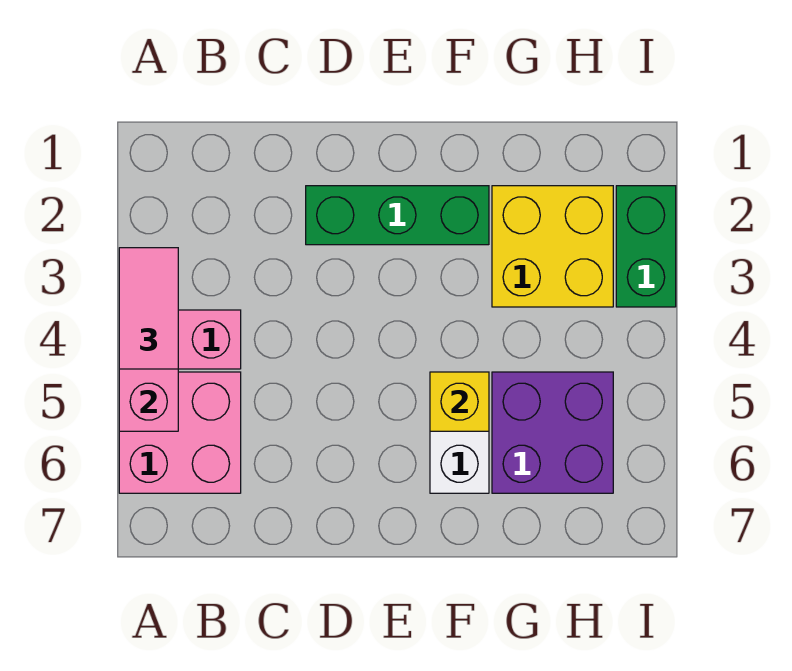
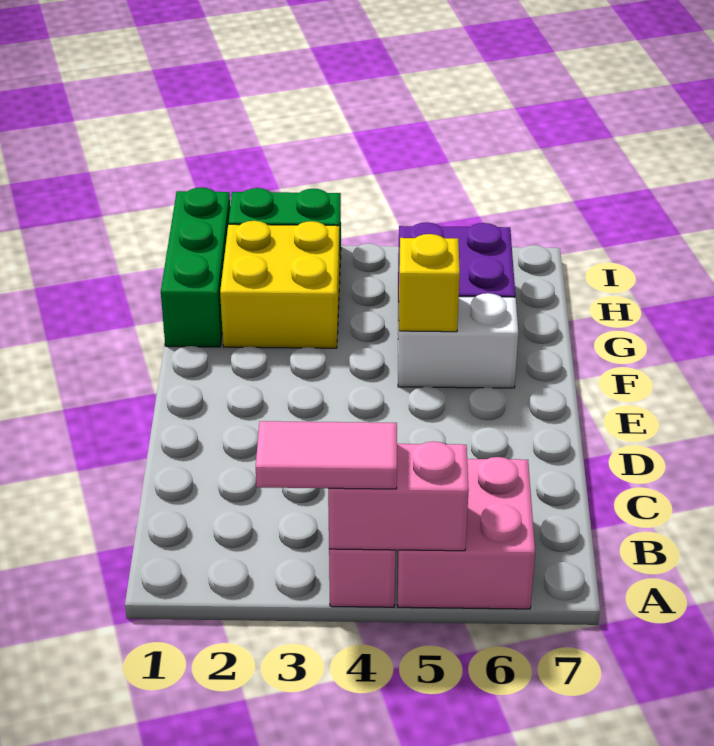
green 1x3 brick [306,186,489,245] -> green 1x3 brick moved to [161,187,230,347]

